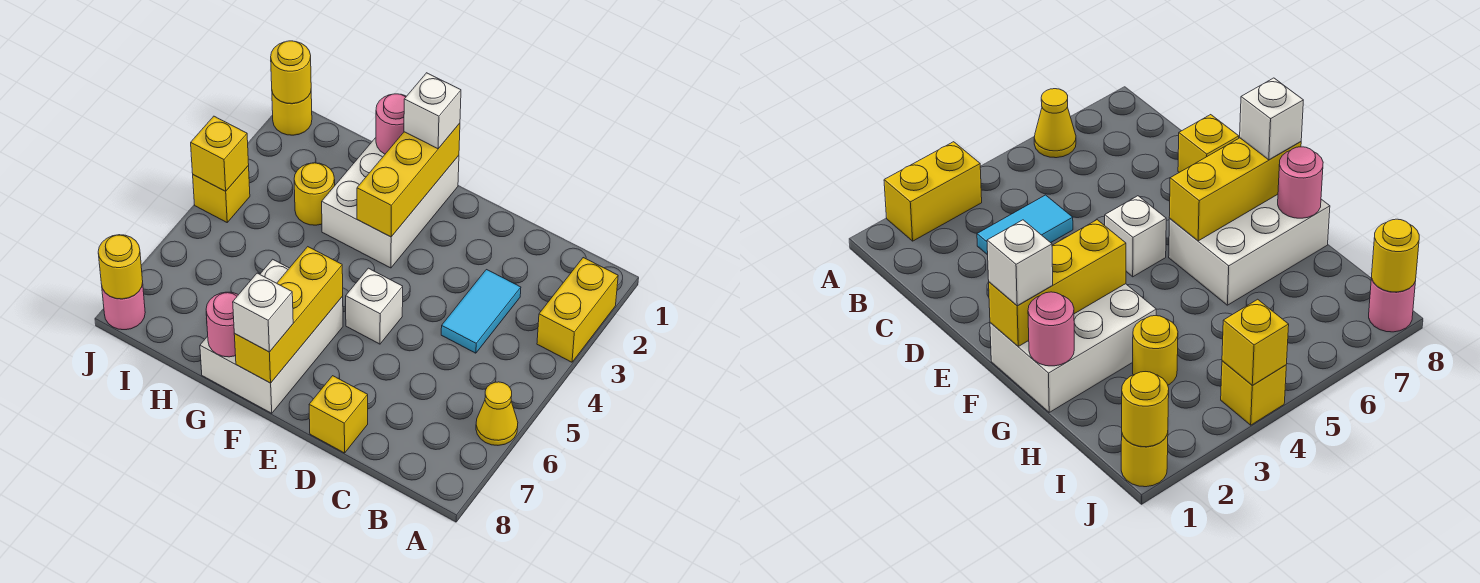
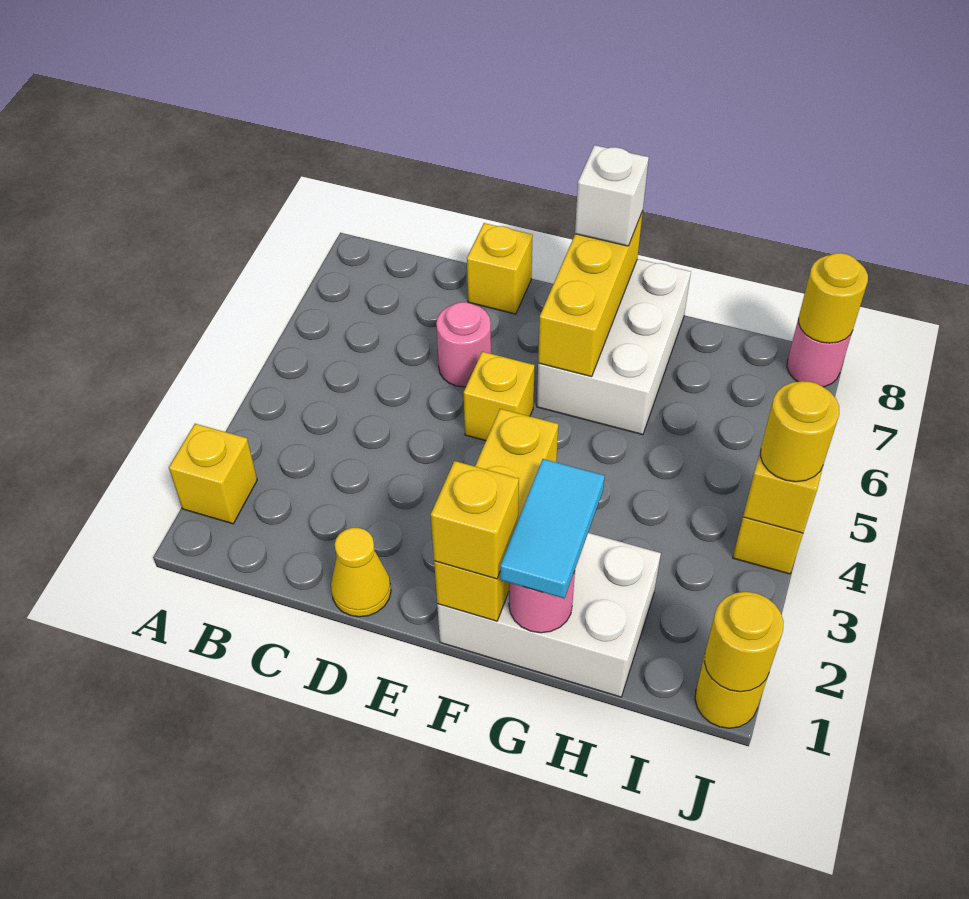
yellow 1x2 brick [537,258,618,362] -> yellow 1x1 brick [169,424,257,524]
yellow 1x1 cone [476,382,518,445] -> yellow 1x1 cone moved to [331,528,391,617]
cyan 1x2 tile [441,270,521,353] -> cyan 1x2 tile moved to [500,459,605,598]
white 1x1 brick [346,268,403,344] -> yellow 1x1 brick [464,352,535,441]
white 2x3 brick [322,138,459,268] -> white 2x3 brick turned to [437,533,661,697]
white 1x1 brick [404,73,461,149] -> yellow 1x1 brick [431,461,519,579]
pink 1x1 round brick [206,292,238,357] -> pink 1x1 round brick moved to [436,302,491,387]
yellow 1x1 round brick [294,163,335,225] -> yellow 1x1 round brick moved to [761,381,839,482]

